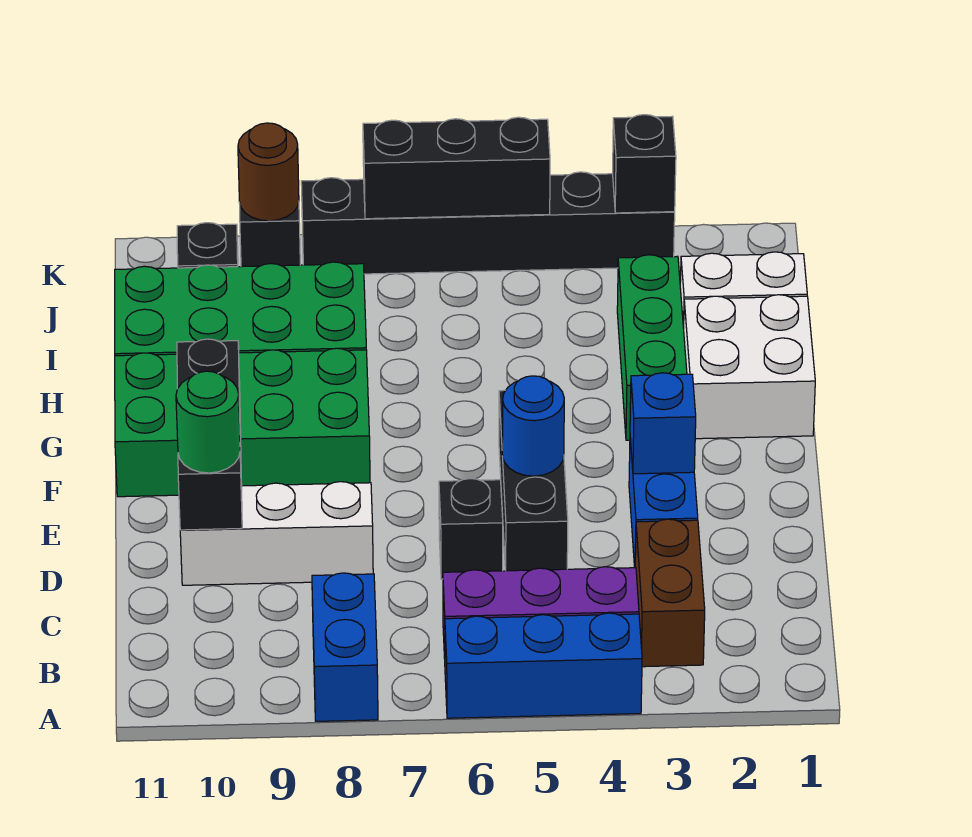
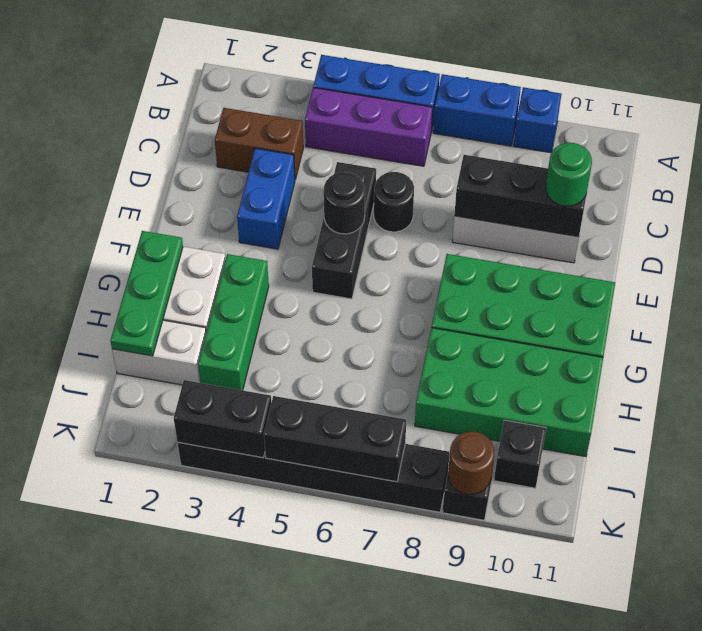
blue 1x2 brick [312,573,378,721] -> blue 1x2 brick turned to [433,74,521,146]
brown 1x2 brick [635,519,705,667] -> brown 1x2 brick turned to [215,108,303,180]
black 1x1 brick [439,479,503,579] -> black 1x1 round brick [374,172,414,232]
black 1x3 brick [177,339,242,530] -> black 1x3 brick turned to [454,155,587,237]
blue 1x1 brick [630,373,696,474] -> blue 1x1 brick moved to [514,87,561,153]
blue 1x1 round brick [502,376,564,476] -> black 1x1 round brick [324,172,365,234]
none -> green 1x3 plate [110,231,183,356]
black 1x1 brick [613,115,676,213] -> black 1x2 brick [174,380,271,458]

